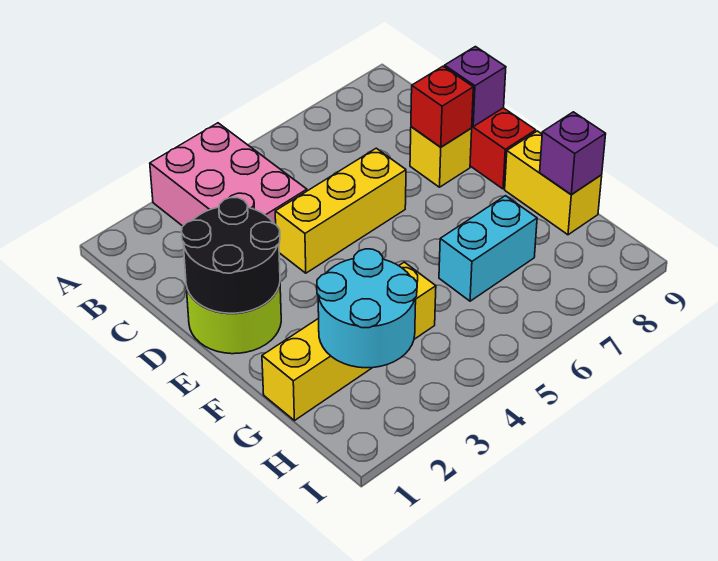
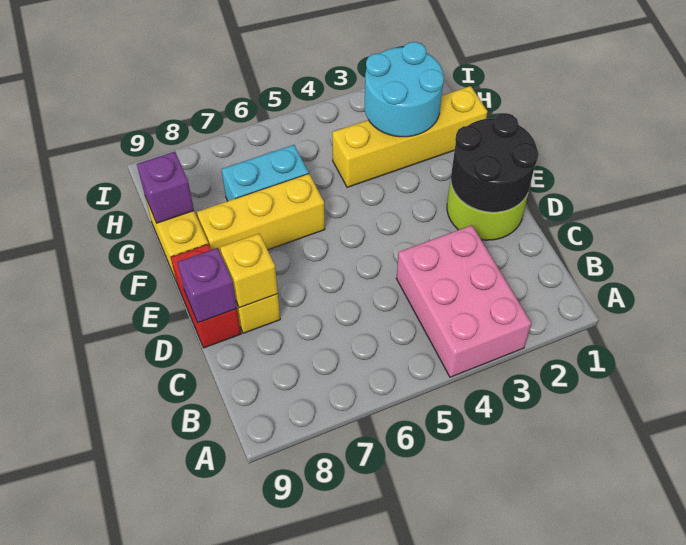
yellow 1x3 brick [275,148,406,273] -> yellow 1x3 brick moved to [197,174,325,254]
red 1x1 brick [411,66,473,147] -> yellow 1x1 brick [220,233,278,308]

